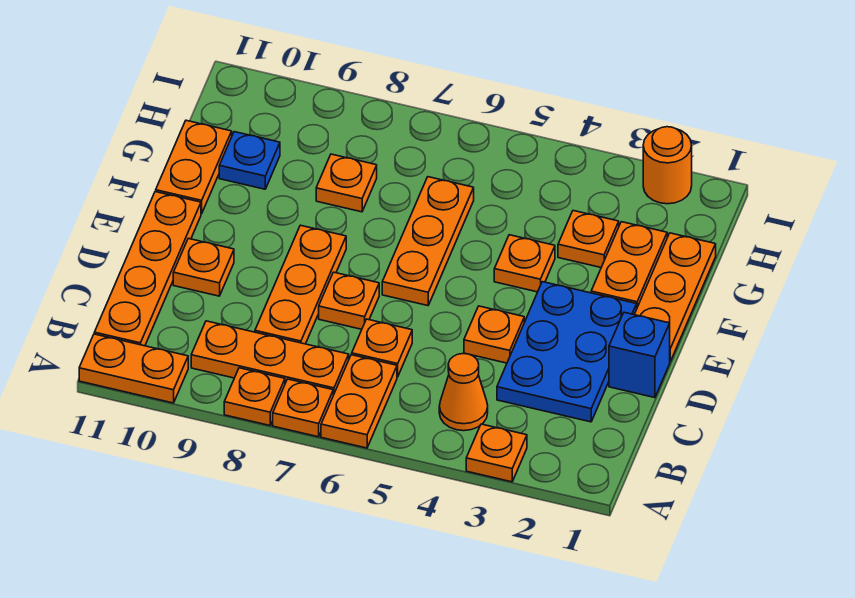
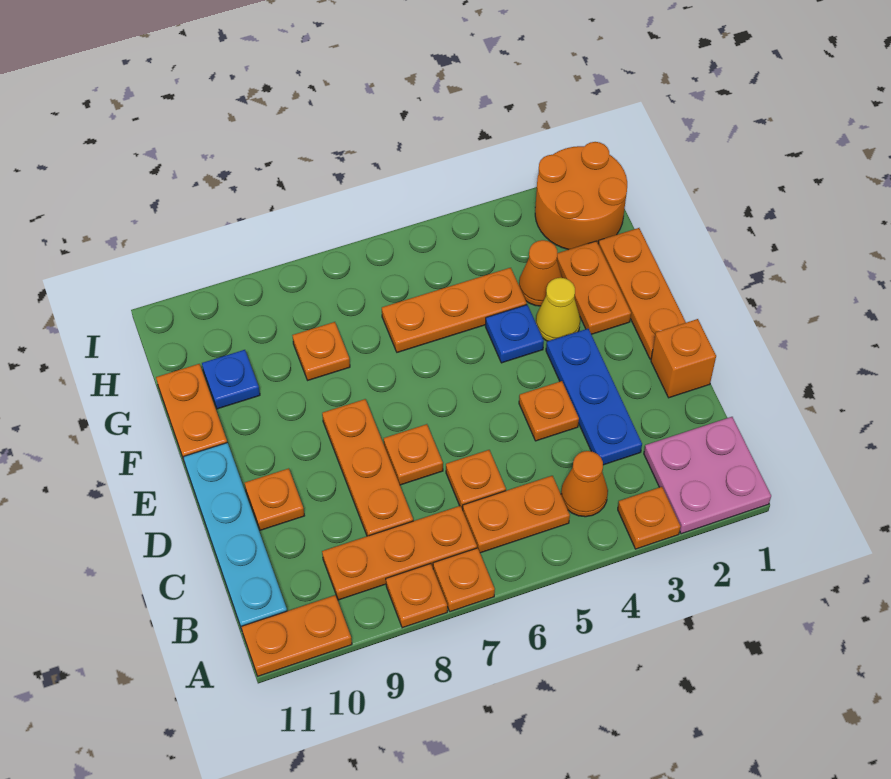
none -> pink 2x2 plate [644,417,771,534]
orange 1x2 plate [321,355,397,448] -> orange 1x2 plate turned to [463,476,570,553]
orange 1x4 plate [94,192,201,346] -> cyan 1x4 plate [183,443,287,630]
blue 2x3 plate [497,282,637,422] -> blue 1x3 plate [546,329,642,465]
blue 1x1 brick [609,312,670,398] -> orange 1x1 brick [651,319,716,398]
orange 1x3 plate [382,177,474,306] -> orange 1x3 plate turned to [382,268,527,352]
none -> yellow 1x1 cone [536,278,580,341]
orange 1x1 plate [494,235,555,292] -> blue 1x1 plate [486,305,544,363]
orange 1x1 plate [558,211,619,267] -> orange 1x1 cone [519,240,562,306]
orange 1x1 round brick [643,127,692,204] -> orange 2x2 round brick [535,142,627,250]

